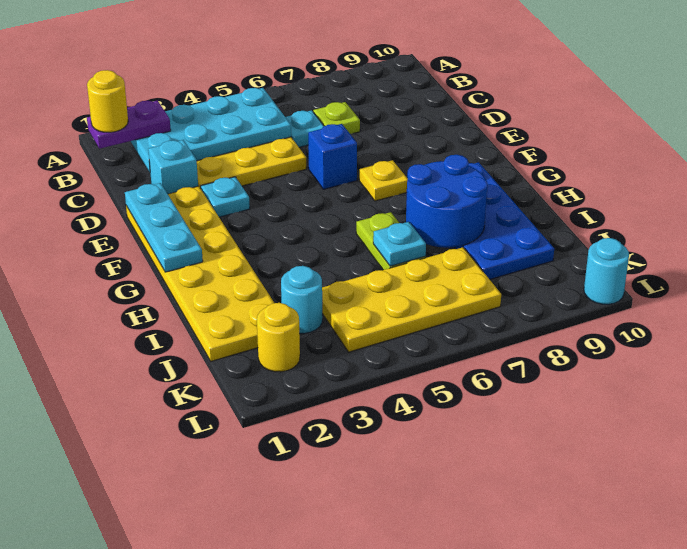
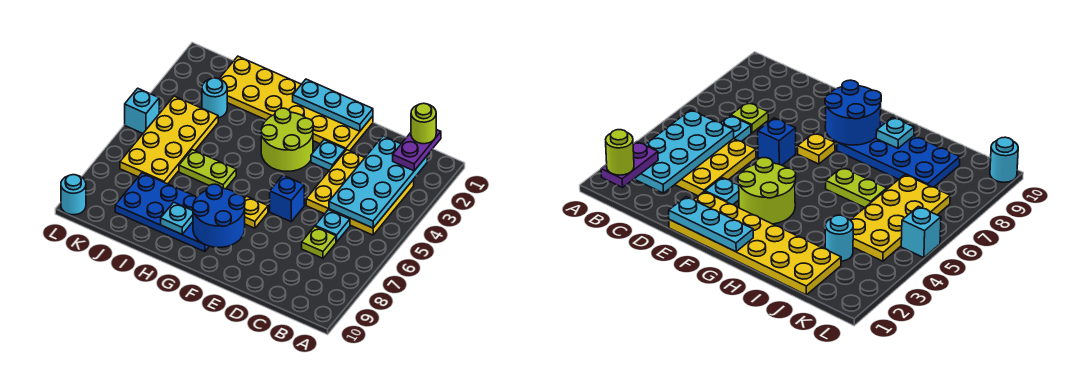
yellow 1x1 round brick [87,70,128,132] -> lime 1x1 round brick [411,103,436,144]
cyan 1x1 brick [148,140,198,194] -> cyan 1x1 brick moved to [125,88,159,133]
none -> lime 2x2 round brick [261,108,313,171]
blue 2x2 round brick [406,155,488,248] -> blue 2x2 round brick moved to [193,184,245,248]
cyan 1x1 plate [373,222,426,266] -> cyan 1x1 plate moved to [161,202,193,234]
yellow 1x1 round brick [257,303,300,372] -> none

